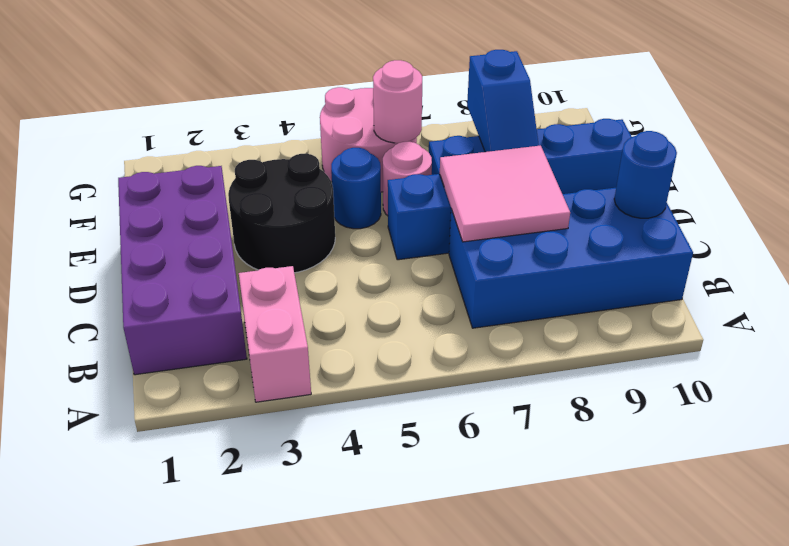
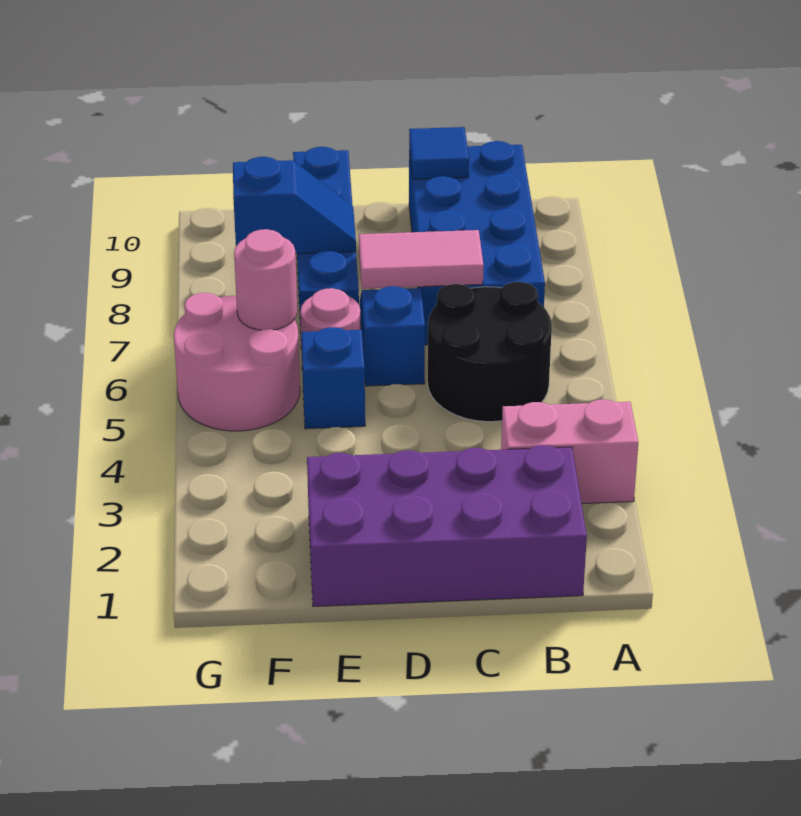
pink 2x2 tile [440,146,570,242] -> pink 1x2 tile [359,230,484,289]
blue 1x1 round brick [614,131,677,218] -> blue 1x1 tile [409,127,469,179]
black 2x2 round brick [228,154,335,273] -> black 2x2 round brick moved to [428,282,552,422]
blue 1x1 round brick [331,148,381,229] -> blue 1x1 brick [301,327,365,429]

